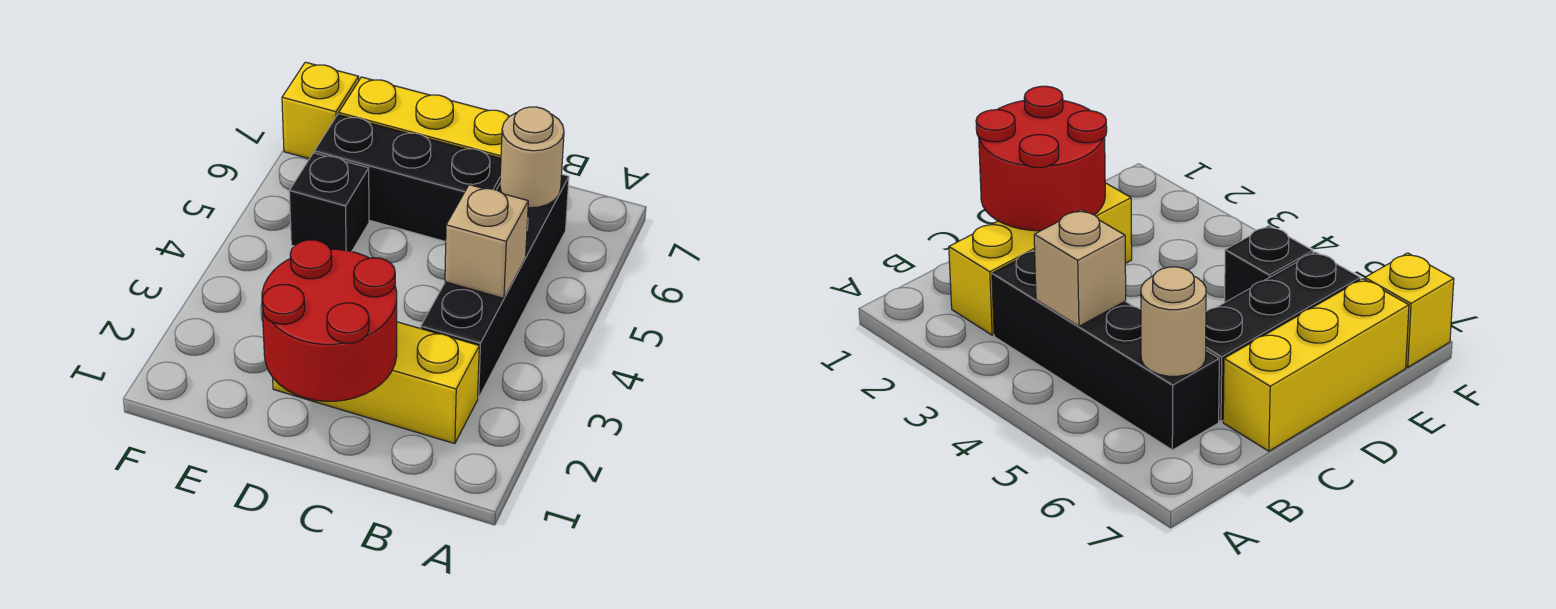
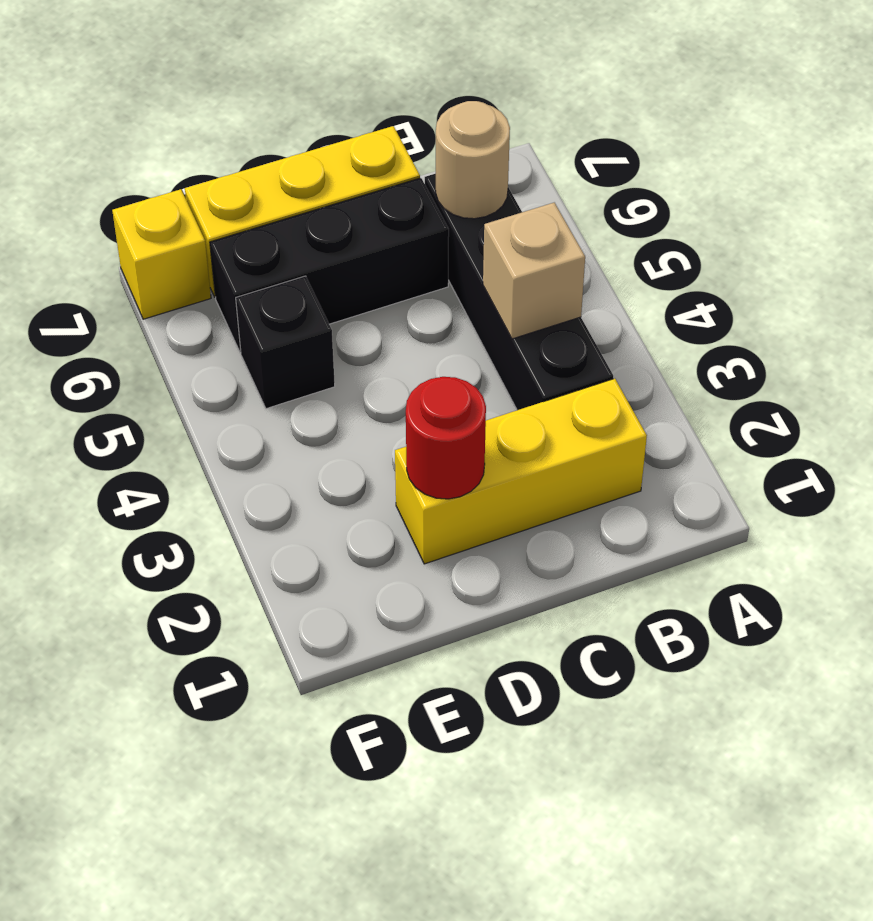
red 2x2 round brick [262,240,397,401] -> red 1x1 round brick [406,377,486,499]

